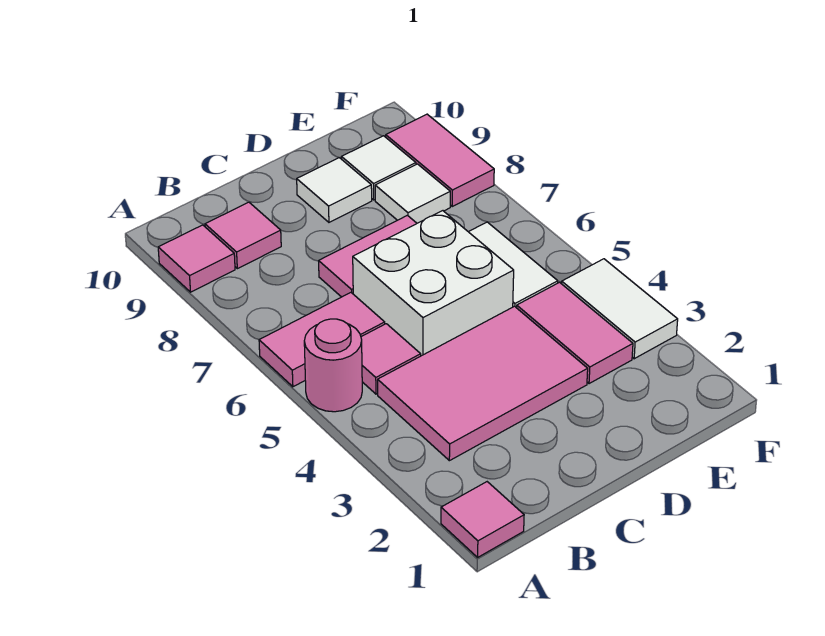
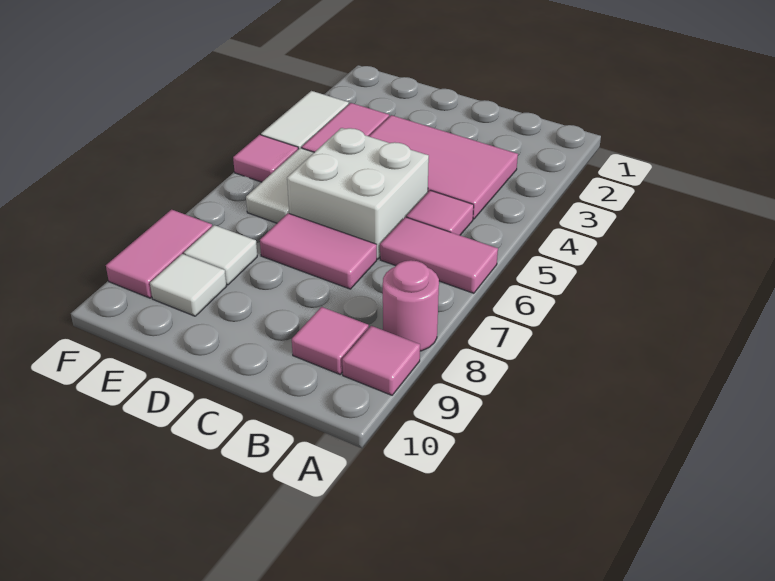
pink 1x1 tile [441,482,524,557] -> pink 1x1 tile moved to [233,135,298,182]
pink 1x1 round brick [304,319,362,412] -> pink 1x1 round brick moved to [383,260,439,351]
white 1x1 tile [297,158,372,222] -> none

